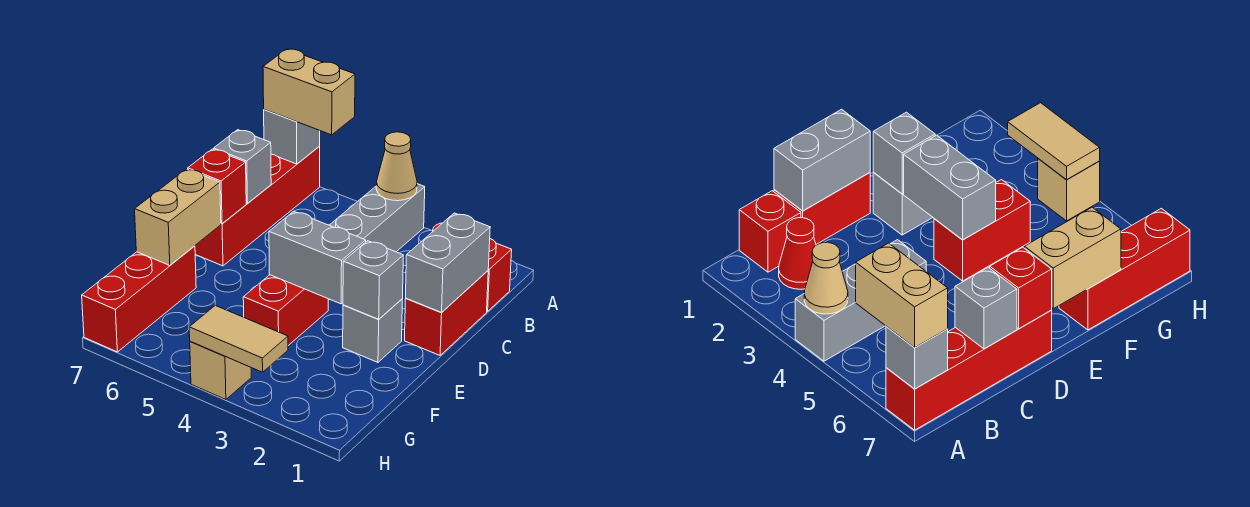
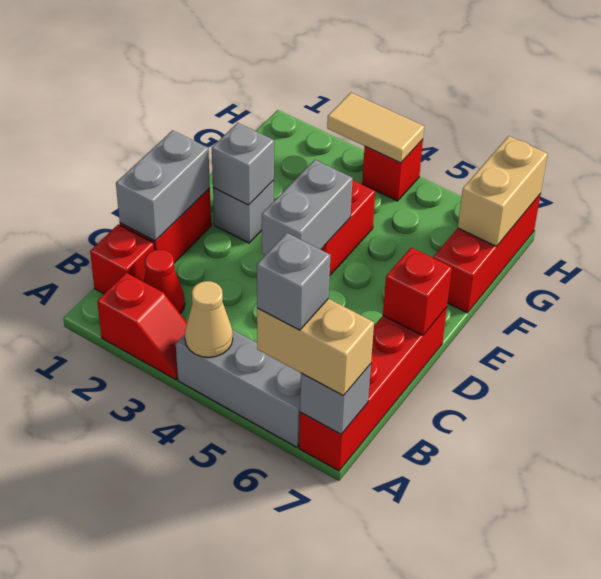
none -> red 1x2 slope [97,273,187,380]
grey 1x3 brick [329,184,425,252] -> grey 1x3 brick turned to [176,330,301,447]
grey 1x1 brick [214,130,271,203] -> grey 1x1 brick moved to [257,233,331,330]
grey 1x2 brick [269,211,366,304] -> grey 1x2 brick turned to [262,160,353,255]
tan 1x2 brick [135,169,221,265] -> tan 1x2 brick moved to [458,136,548,246]
tan 1x1 brick [190,341,251,400] -> red 1x1 brick [362,139,423,201]

